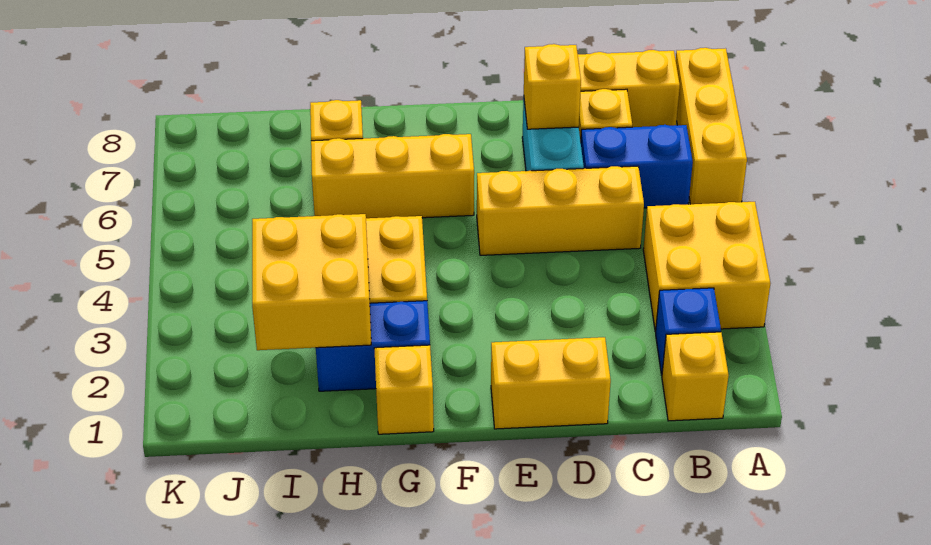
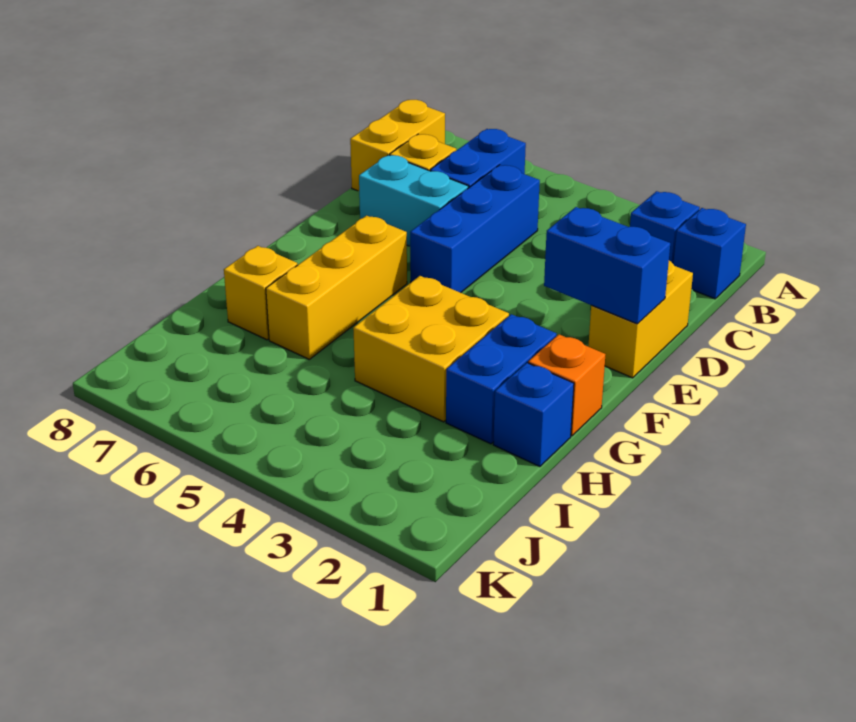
yellow 2x2 brick [643,202,770,332] -> none
yellow 1x3 brick [676,48,747,204] -> none
yellow 1x1 brick [662,332,729,421] -> blue 1x1 brick [673,208,746,299]
yellow 1x3 brick [477,166,644,255] -> blue 1x3 brick [410,165,540,293]
yellow 1x1 brick [524,44,581,129] -> none
none -> blue 1x2 brick [544,207,670,324]
yellow 1x1 brick [374,345,434,434] -> orange 1x1 brick [528,335,606,436]
none -> blue 1x1 brick [493,363,574,467]
yellow 2x2 brick [252,214,371,350] -> none

